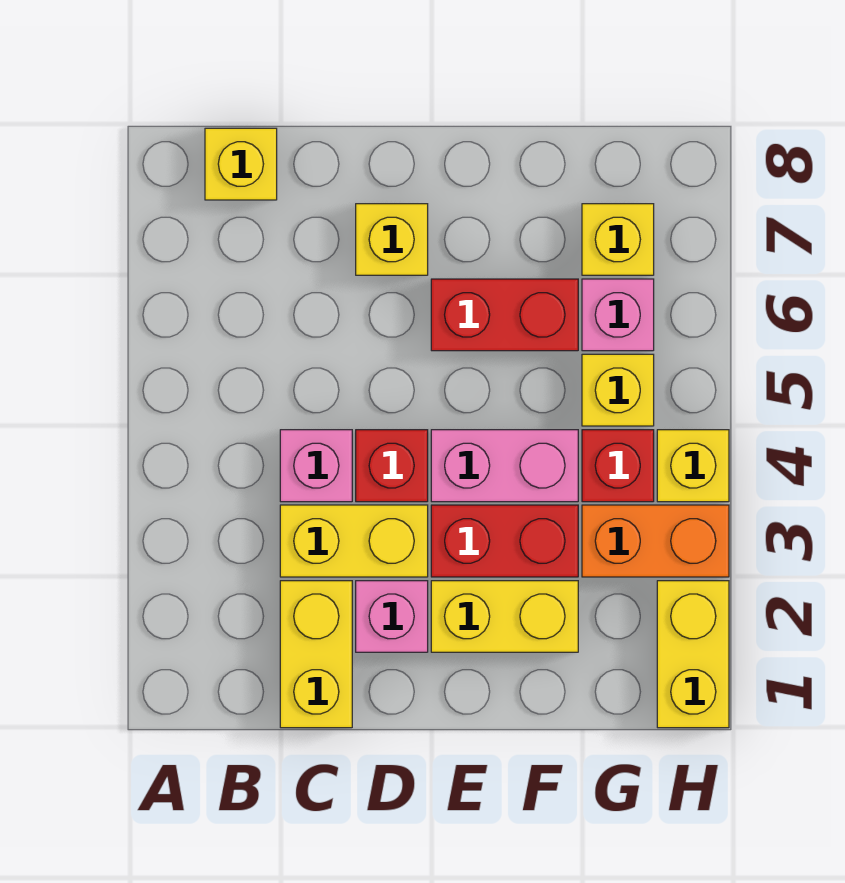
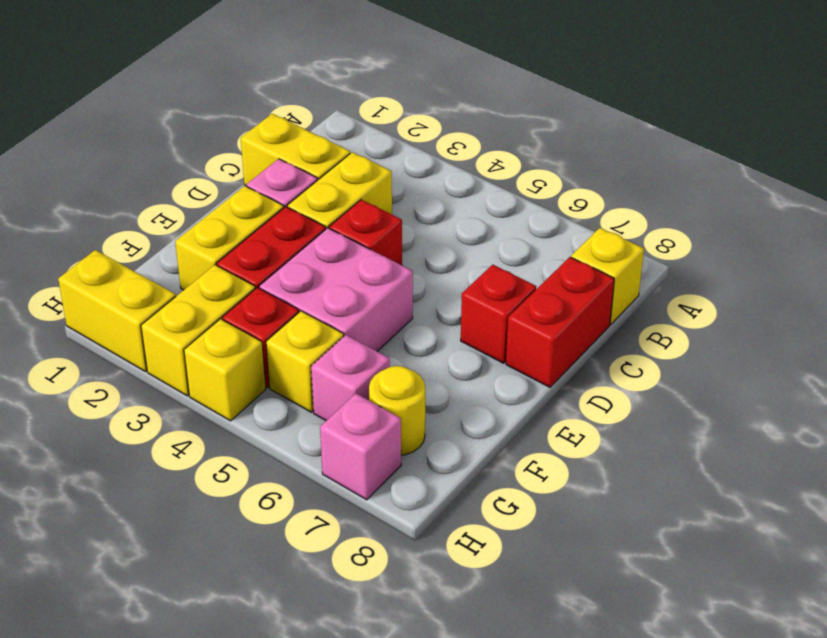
pink 1x1 brick [280,430,352,502] -> pink 1x1 brick moved to [320,393,401,500]
yellow 1x1 brick [356,204,428,275] -> red 1x1 brick [461,265,536,363]
pink 1x2 brick [431,430,578,502] -> pink 2x2 brick [259,228,413,351]
red 1x2 brick [431,279,578,351] -> red 1x2 brick moved to [506,257,614,387]
orange 1x2 brick [582,505,729,577] -> yellow 1x2 brick [141,265,255,396]
yellow 1x1 brick [582,204,654,275] -> yellow 1x1 round brick [369,366,425,455]

